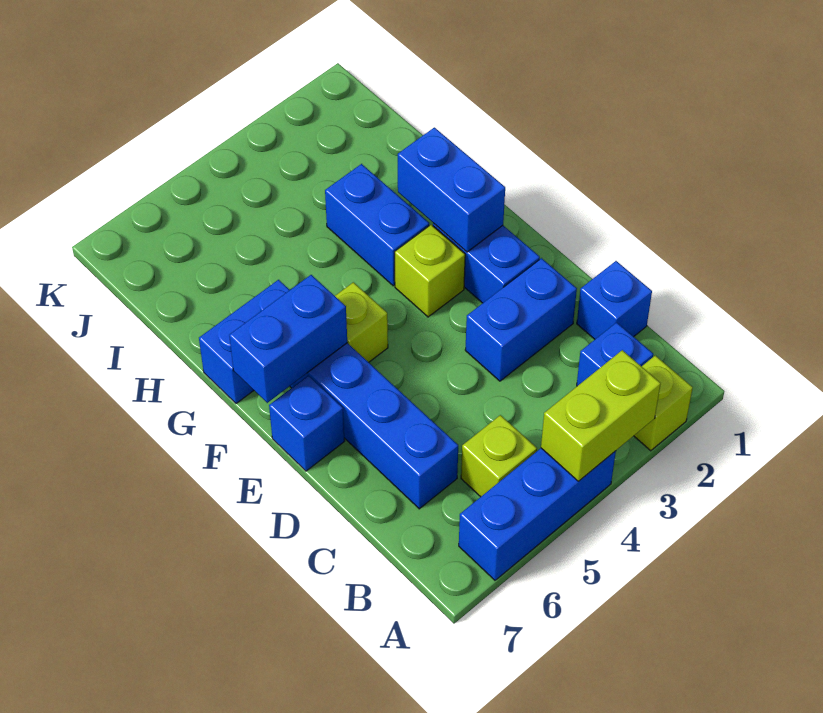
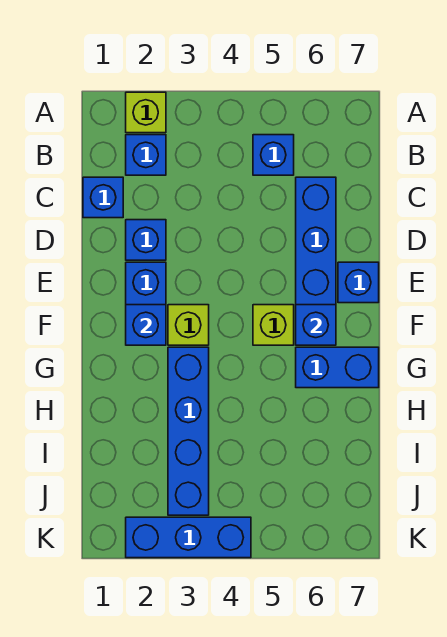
lime 1x2 brick [541,350,661,481] -> none
blue 1x3 brick [459,448,616,580] -> blue 1x3 brick moved to [126,517,251,558]
lime 1x1 brick [461,415,537,497] -> blue 1x1 brick [253,135,294,175]
blue 1x2 brick [465,258,577,381] -> blue 1x1 brick [126,220,166,260]
blue 1x2 brick [398,127,505,252] -> blue 1x1 brick [126,305,166,345]
blue 1x2 brick [229,275,347,403] -> blue 1x1 brick [296,305,336,345]
blue 1x2 brick [325,164,429,286] -> blue 1x4 brick [168,347,209,515]

